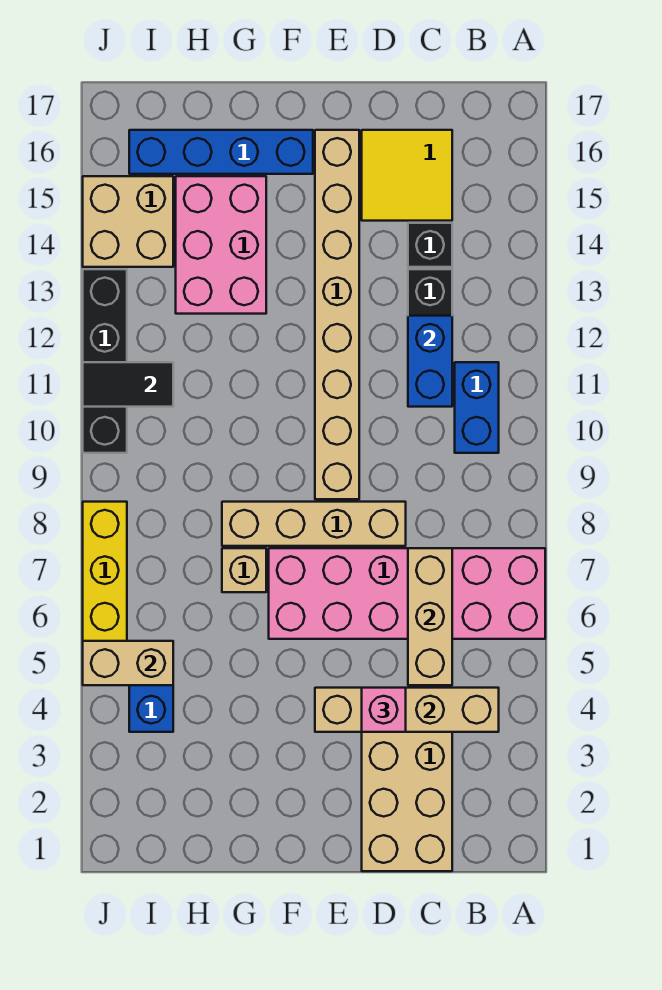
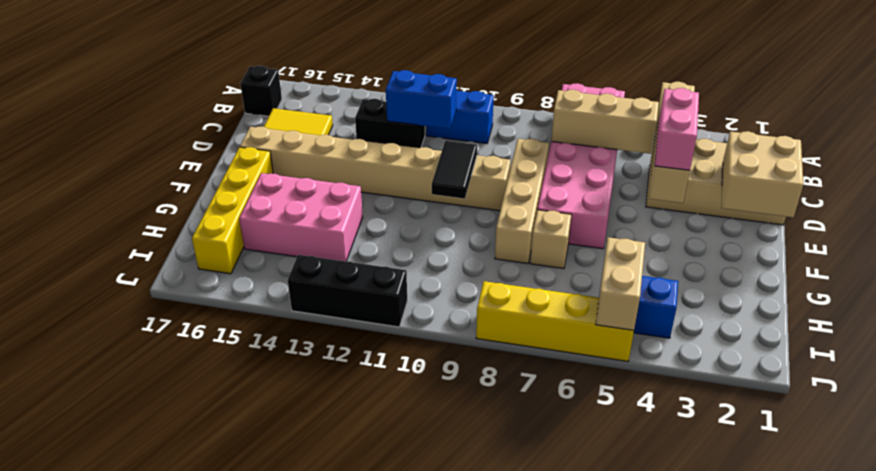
black 1x1 brick [408,223,452,267] -> black 1x1 brick moved to [240,66,282,116]
pink 1x1 brick [362,688,406,732] -> pink 1x2 brick [655,88,699,170]
blue 1x4 brick [129,130,313,174] -> yellow 1x4 brick [192,147,273,274]
black 1x2 tile [83,362,173,407] -> black 1x2 tile moved to [432,141,477,199]
tan 2x2 brick [83,176,173,267] -> tan 2x2 brick moved to [722,131,803,218]
black 1x4 brick [83,269,127,453] -> black 1x3 brick [288,255,407,327]

